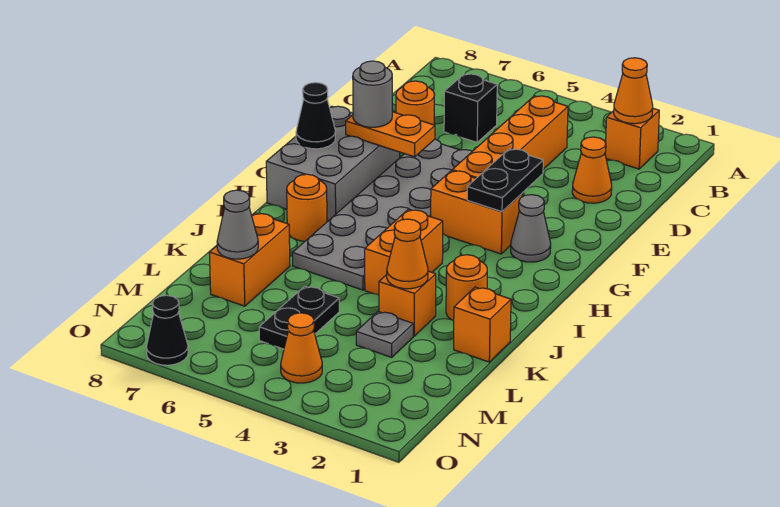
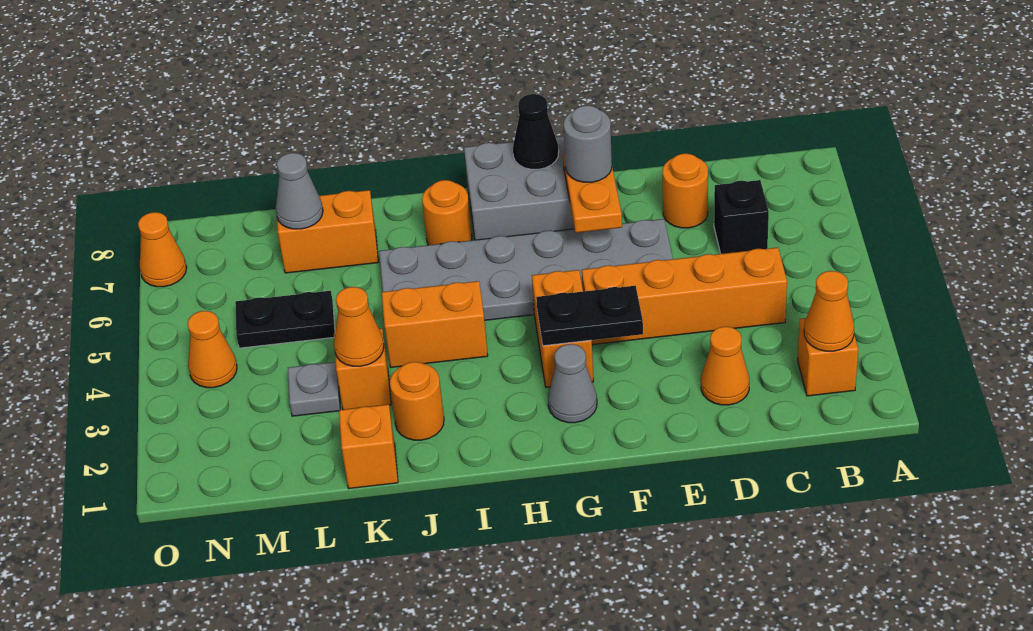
black 1x1 cone [146,295,188,365] -> orange 1x1 cone [138,212,187,287]

